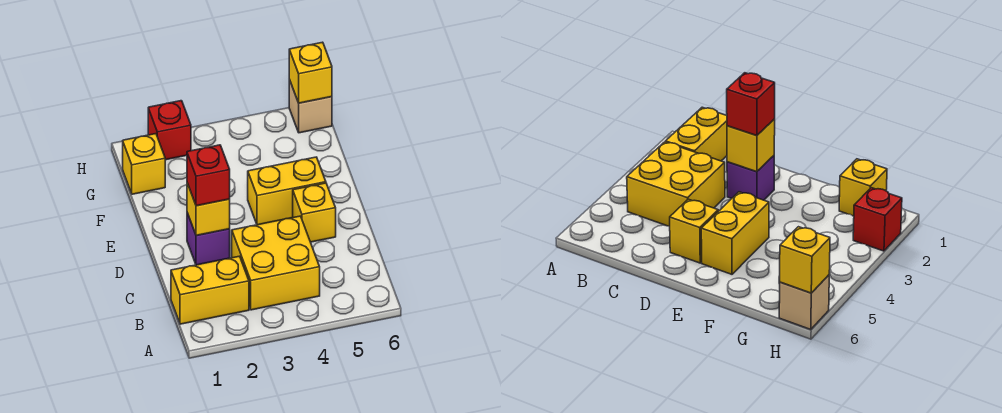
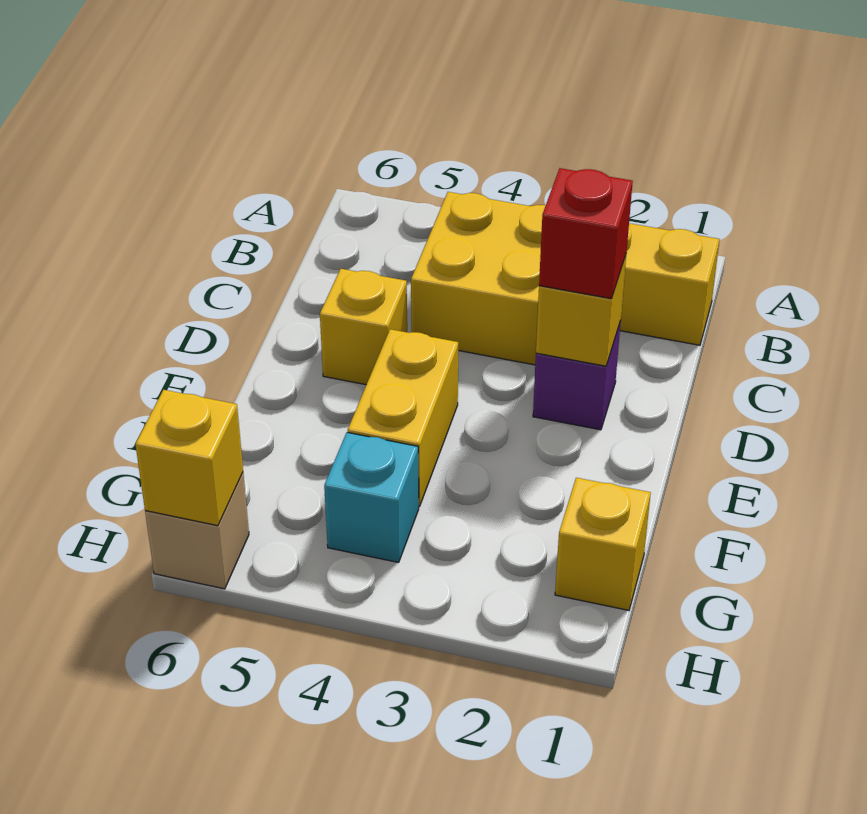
yellow 1x2 brick [248,157,326,225] -> yellow 1x2 brick turned to [348,329,458,507]
none -> cyan 1x1 brick [324,432,419,562]
red 1x1 brick [148,101,191,160] -> none

